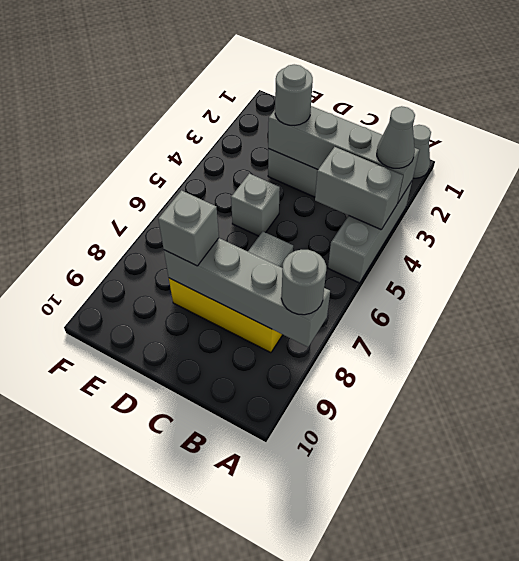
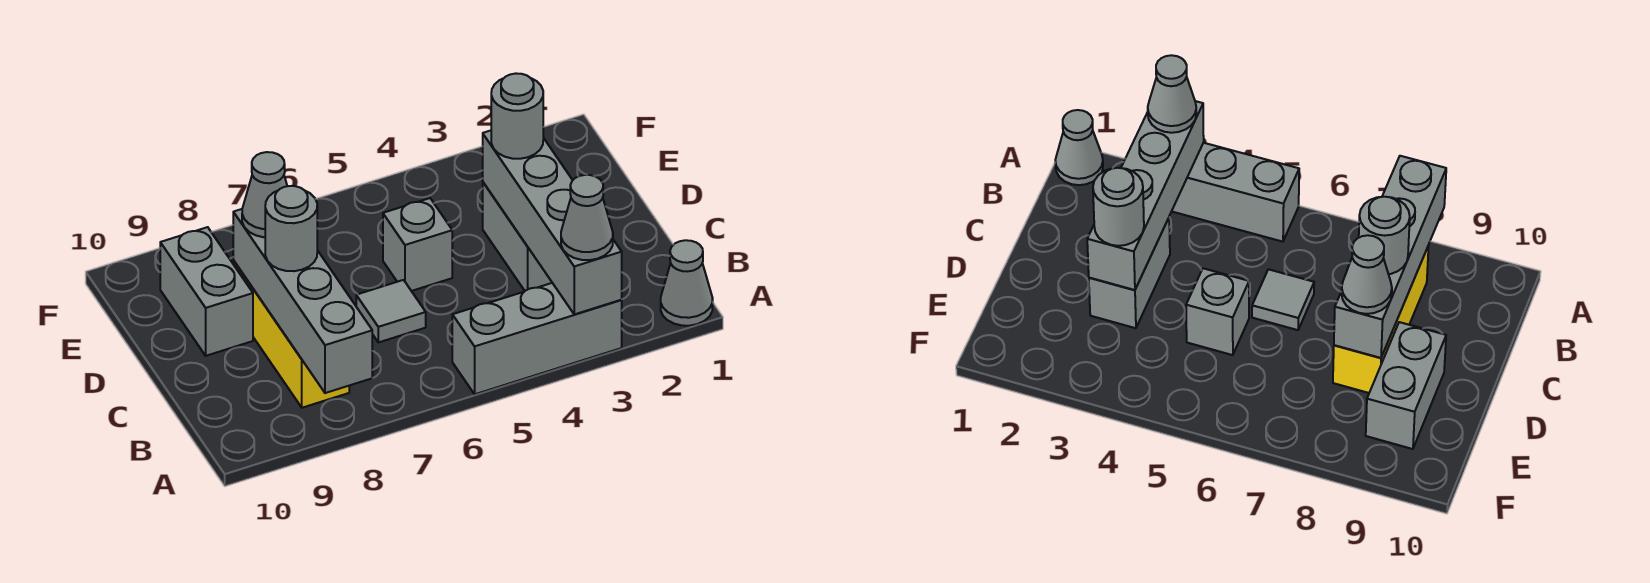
grey 1x2 brick [315,147,403,229] -> grey 1x2 brick moved to [160,227,253,356]
grey 1x1 round brick [281,250,326,315] -> grey 1x1 round brick moved to [265,186,317,271]
grey 1x1 brick [158,190,219,266] -> grey 1x1 cone [242,152,287,237]

